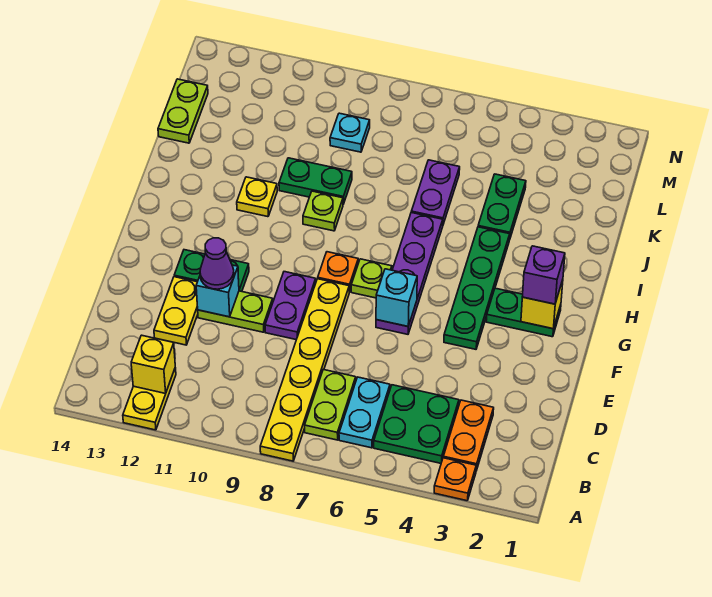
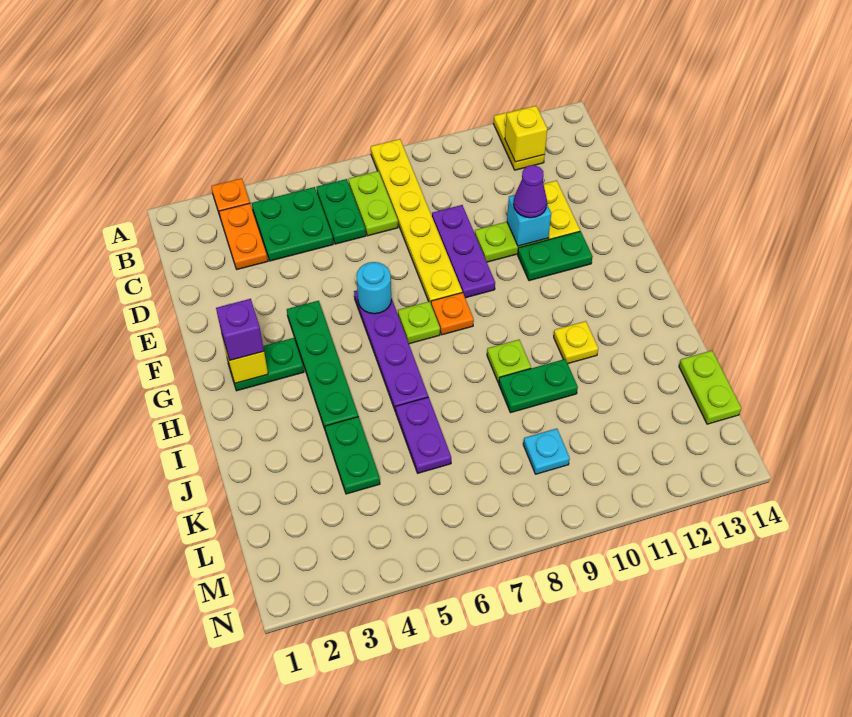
cyan 1x2 plate [339,377,390,448] -> green 1x2 plate [316,179,366,244]
purple 1x2 plate [265,272,316,340] -> purple 1x3 plate [432,205,495,298]
cyan 1x1 brick [376,269,417,326] -> cyan 1x1 round brick [356,262,391,314]

